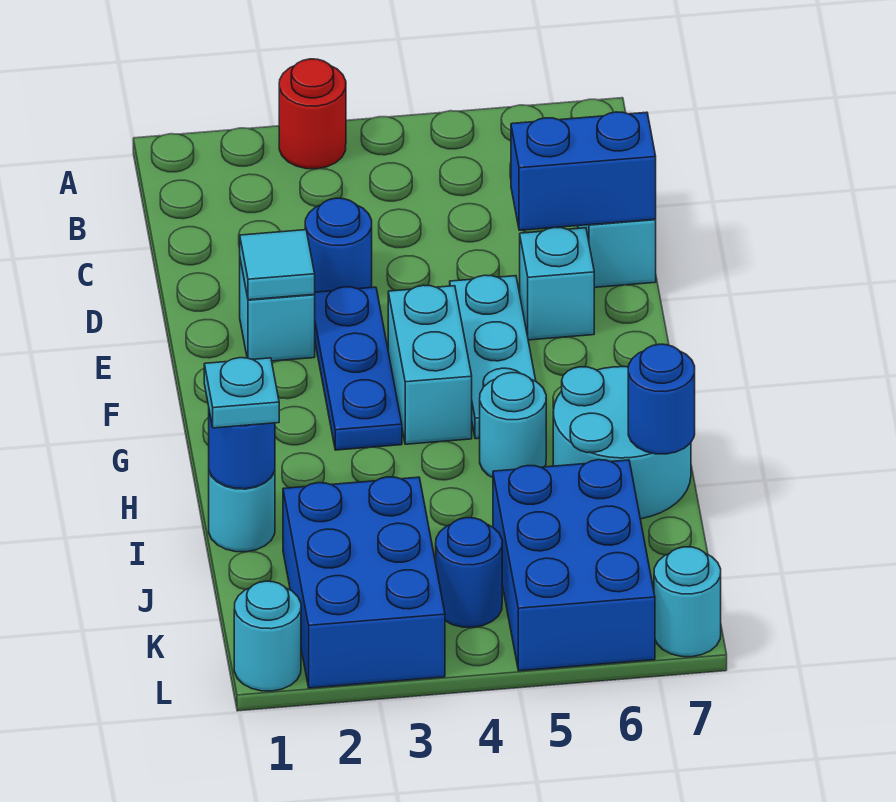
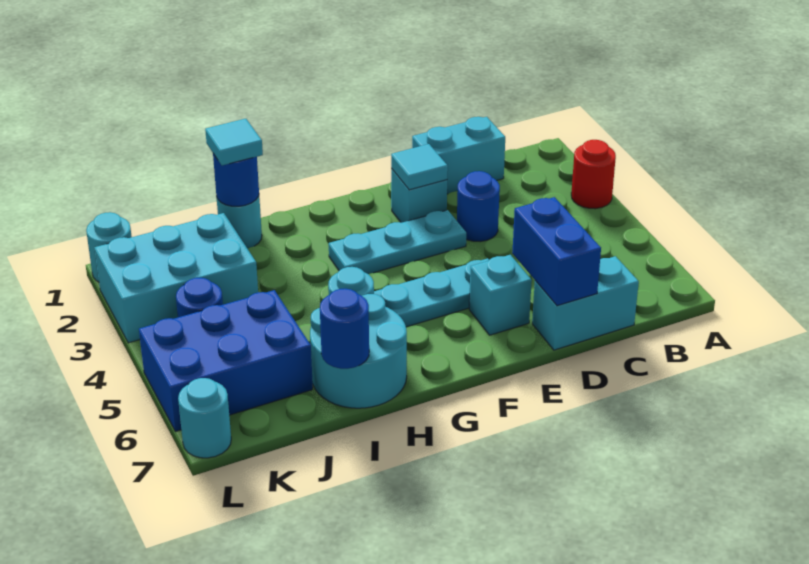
blue 1x3 plate [315,287,402,450] -> cyan 1x3 plate [329,210,466,274]
cyan 1x2 brick [388,285,472,444] -> cyan 1x2 brick moved to [412,117,505,194]
cyan 1x1 plate [204,358,279,428] -> cyan 1x1 tile [205,119,263,165]
blue 2x3 brick [283,477,445,688] -> cyan 2x3 brick [95,213,258,343]

